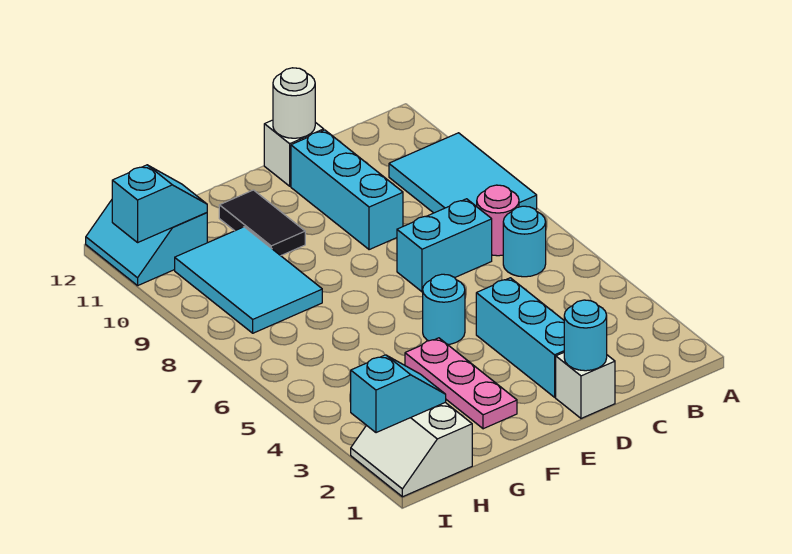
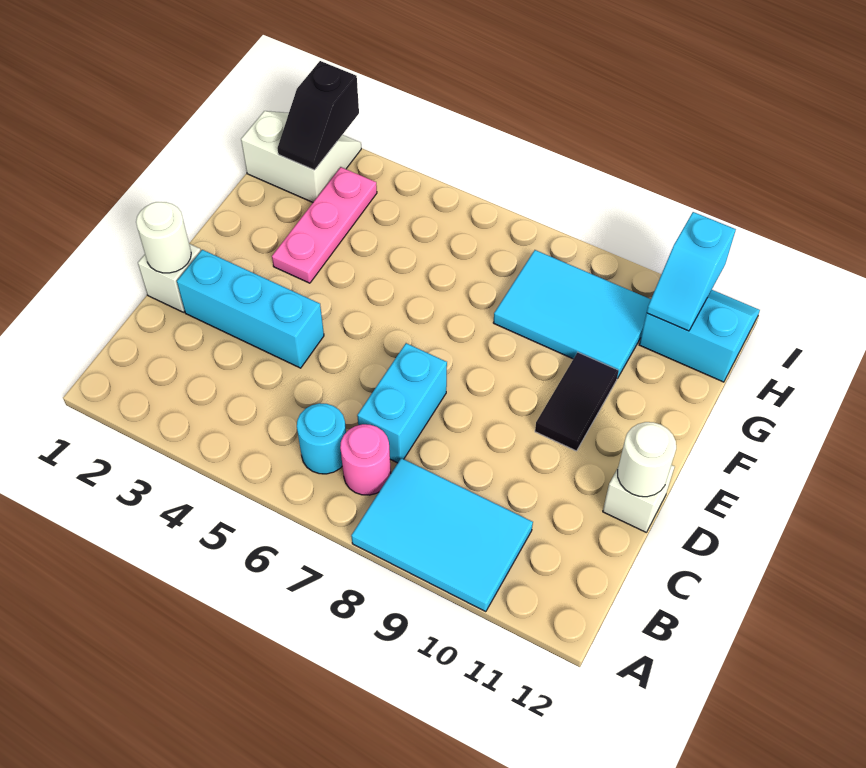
cyan 1x1 round brick [564,300,607,371] -> white 1x1 round brick [136,202,191,273]
cyan 1x3 brick [291,130,403,250] -> none
cyan 1x1 round brick [423,274,465,345] -> none
pink 1x3 plate [405,338,517,429] -> pink 1x3 plate turned to [272,167,377,283]
black 1x2 tile [219,190,305,256] -> black 1x2 tile turned to [535,352,619,451]
cyan 1x2 slope [351,355,446,433] -> black 1x2 slope [277,61,359,170]

